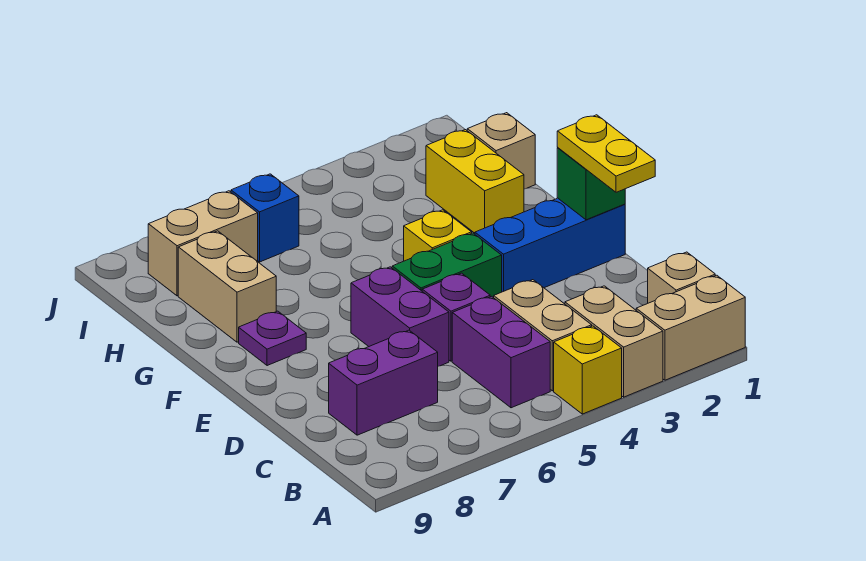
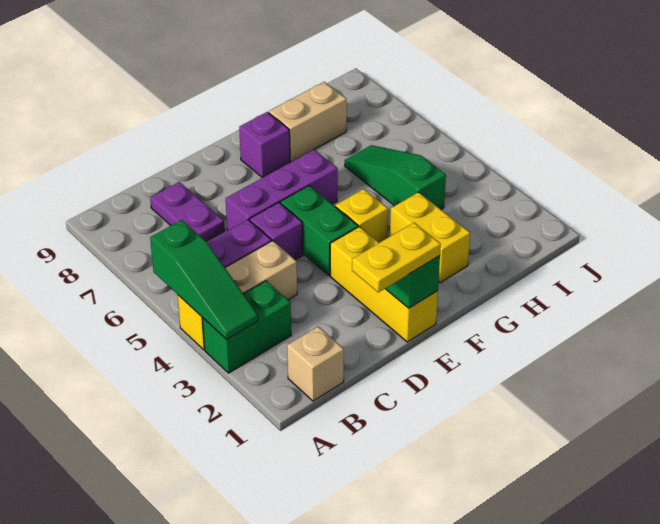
tan 1x2 brick [636,275,745,380] -> none
tan 1x2 brick [565,286,663,397] -> green 1x2 brick [202,281,291,373]
none -> green 1x3 slope [150,220,258,340]
purple 1x2 brick [329,330,438,435] -> purple 1x2 plate [150,182,225,242]
purple 1x2 brick [351,267,449,366] -> purple 1x3 brick [226,150,338,231]
blue 1x3 brick [475,198,625,292] -> yellow 1x3 brick [330,227,438,342]
purple 1x1 plate [239,311,306,366] -> purple 1x1 brick [239,112,290,178]
yellow 1x2 brick [426,130,524,233] -> yellow 1x2 brick turned to [390,192,470,283]
tan 1x1 brick [467,113,535,189] -> none
none -> green 1x3 slope [345,145,446,209]
blue 1x1 brick [231,174,299,262] -> none
tan 1x2 brick [148,191,258,296] -> none

